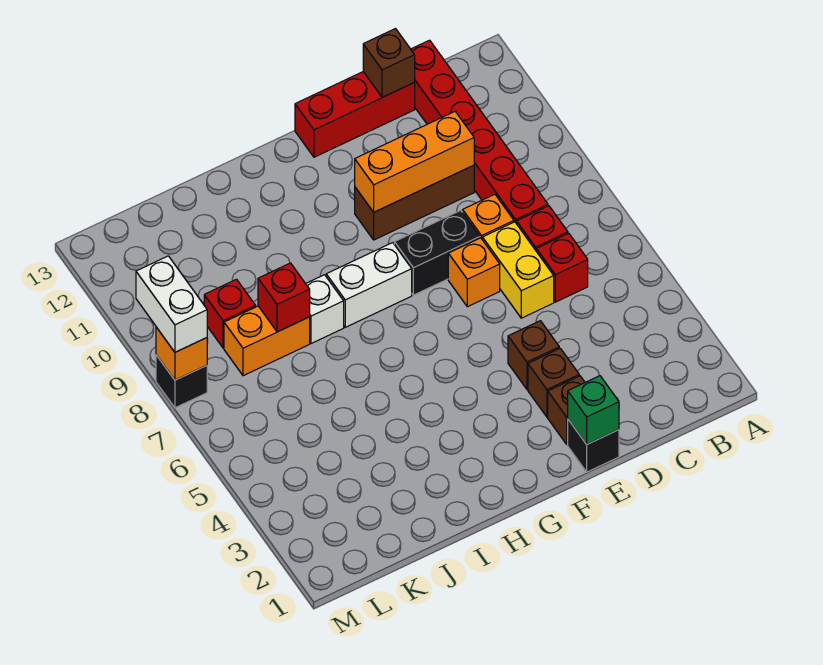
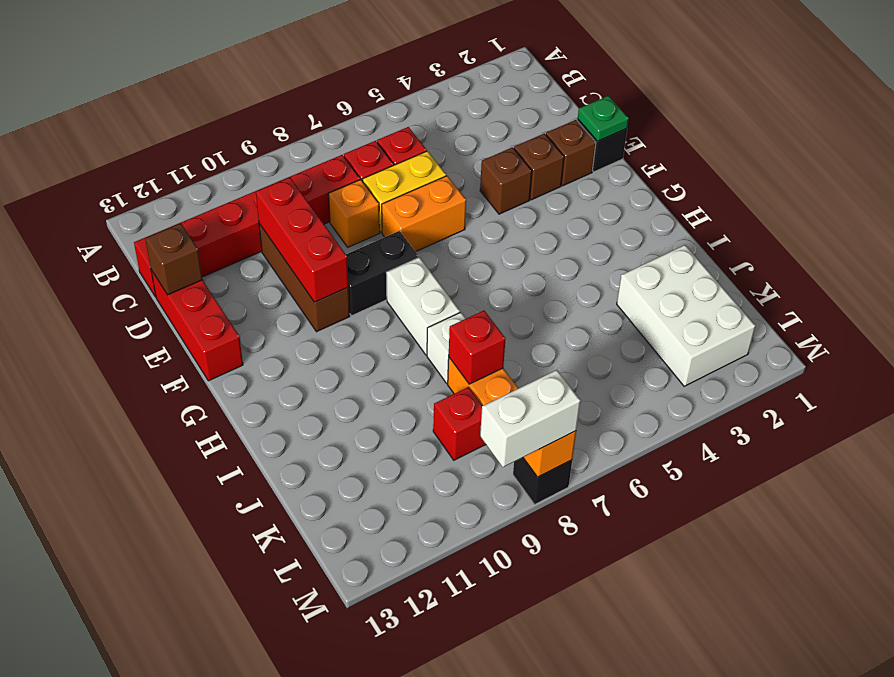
orange 1x3 brick [355,112,474,212] -> red 1x3 brick [256,177,349,302]
green 1x1 brick [568,376,619,444] -> green 1x1 plate [578,96,629,141]
orange 1x1 brick [448,238,500,307] -> orange 1x2 brick [382,176,466,252]
black 1x2 brick [394,210,480,295] -> black 1x2 brick turned to [346,231,419,316]
none -> white 2x3 brick [617,245,755,386]

